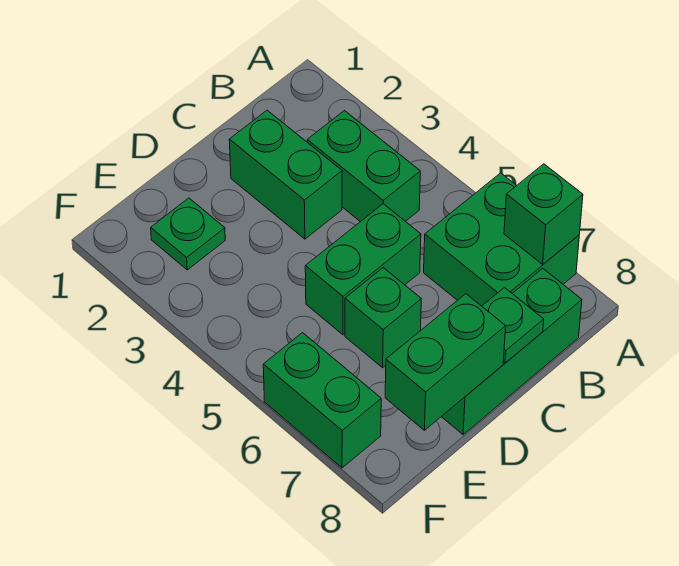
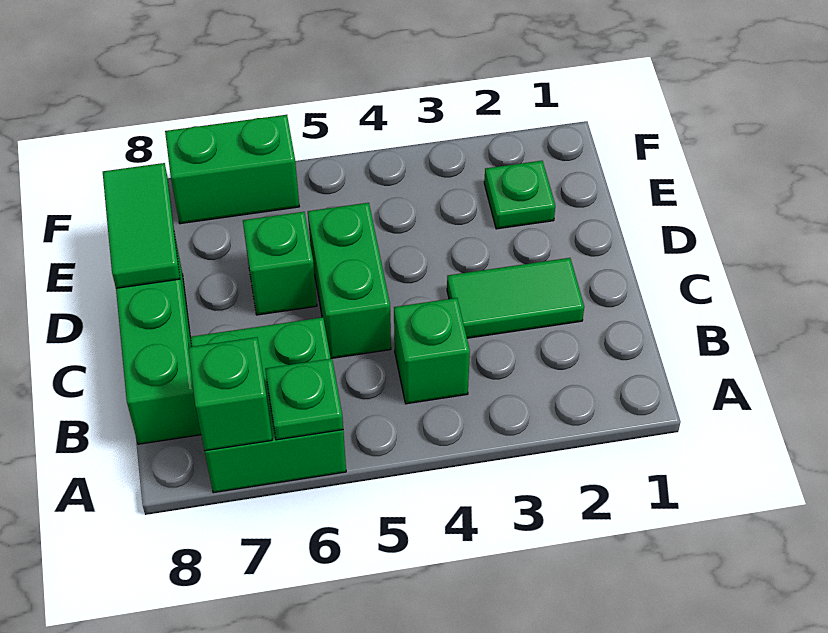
green 1x2 brick [307,111,420,222] -> green 1x1 brick [394,298,470,404]
green 1x2 brick [229,110,342,239] -> green 1x2 tile [447,258,584,338]
green 1x1 plate [482,288,544,363] -> green 1x1 plate moved to [265,359,343,440]
green 1x2 brick [385,294,506,430] -> green 1x2 tile [103,163,180,288]

